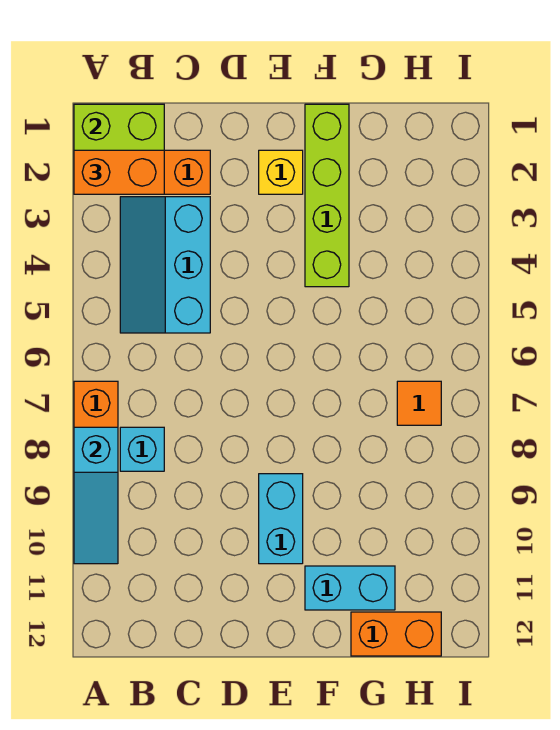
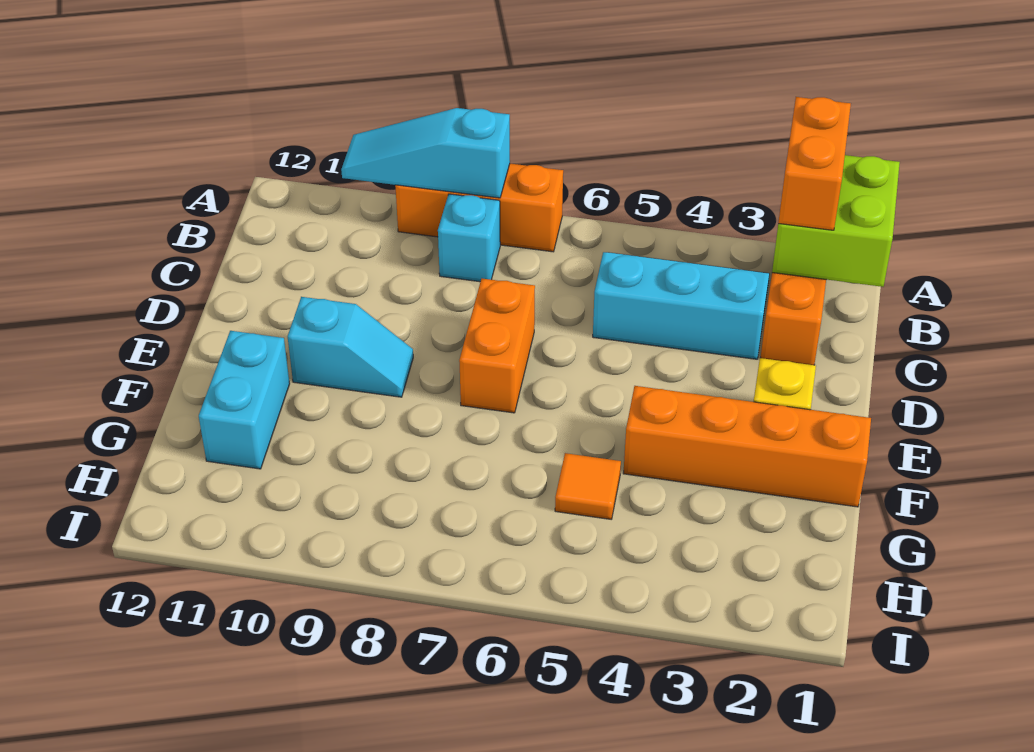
cyan 1x2 brick [259,474,303,564] -> cyan 1x2 slope [288,297,413,397]
lime 1x4 brick [305,104,349,287] -> orange 1x4 brick [623,386,871,507]
orange 1x2 brick [351,612,441,656] -> orange 1x2 brick moved to [459,279,535,413]
orange 1x1 tile [397,381,441,425] -> orange 1x1 tile moved to [555,453,621,519]

